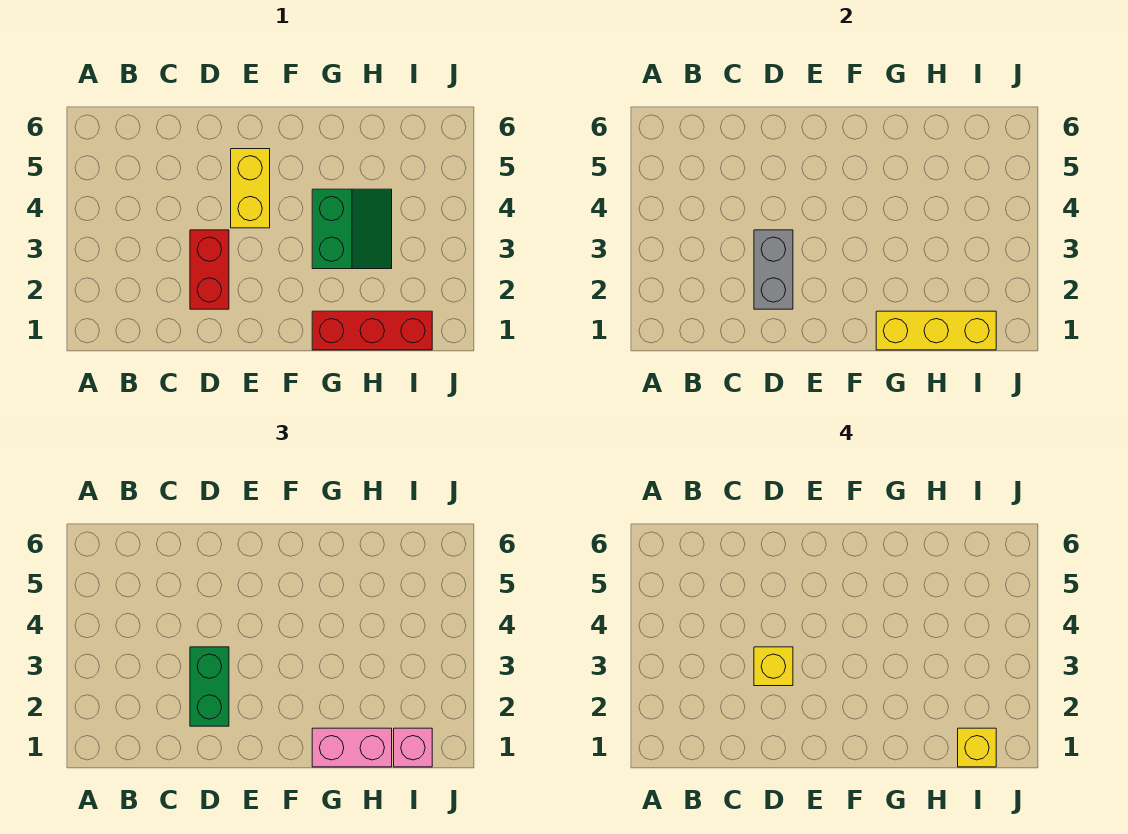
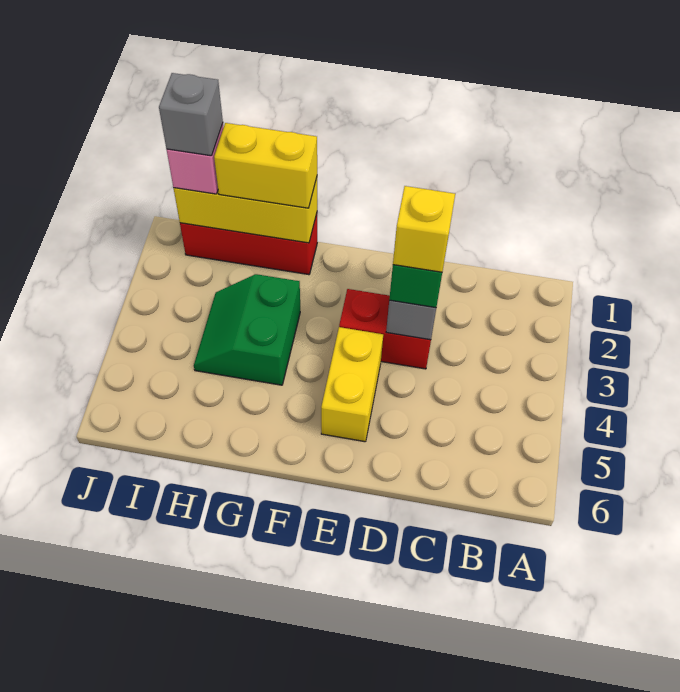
red 1x2 brick [190,230,229,309] -> red 1x2 brick turned to [339,289,431,369]
pink 1x2 brick [312,728,392,767] -> yellow 1x2 brick [214,123,317,208]
yellow 1x1 brick [958,728,996,767] -> grey 1x1 brick [159,73,223,156]

